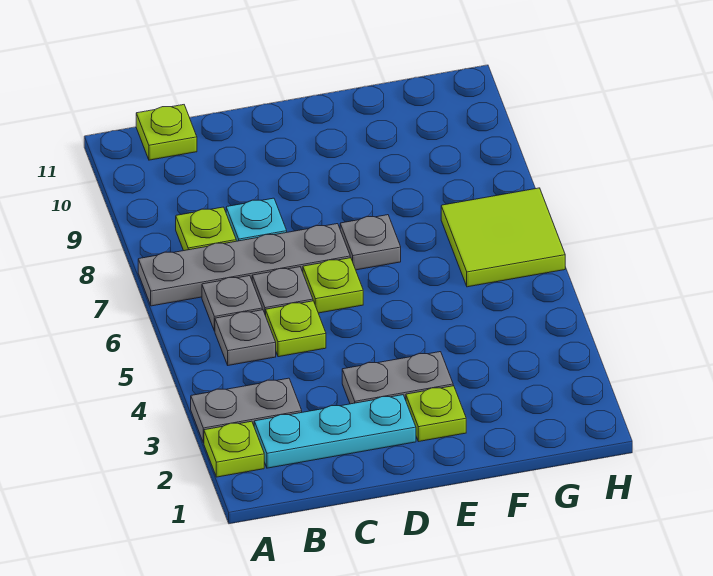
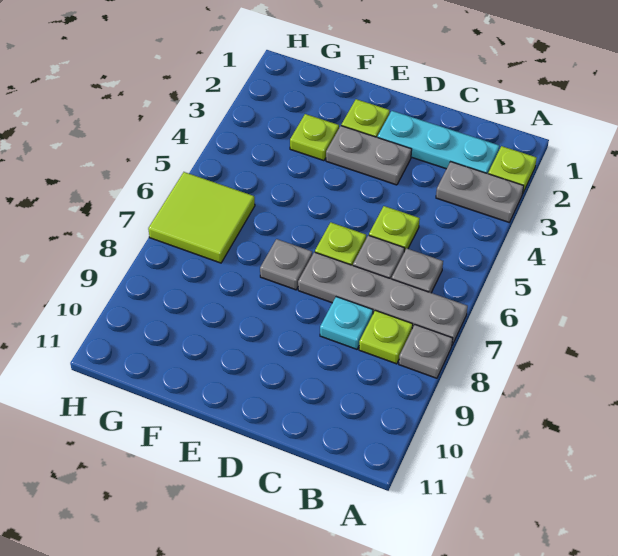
grey 1x1 plate [215,310,276,365] -> grey 1x1 plate moved to [399,325,453,378]
lime 1x1 plate [136,105,197,160] -> lime 1x1 plate moved to [290,114,339,161]

